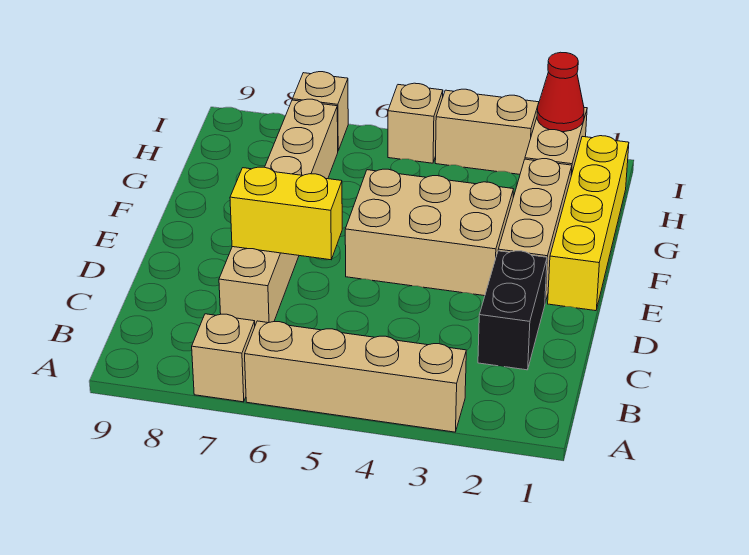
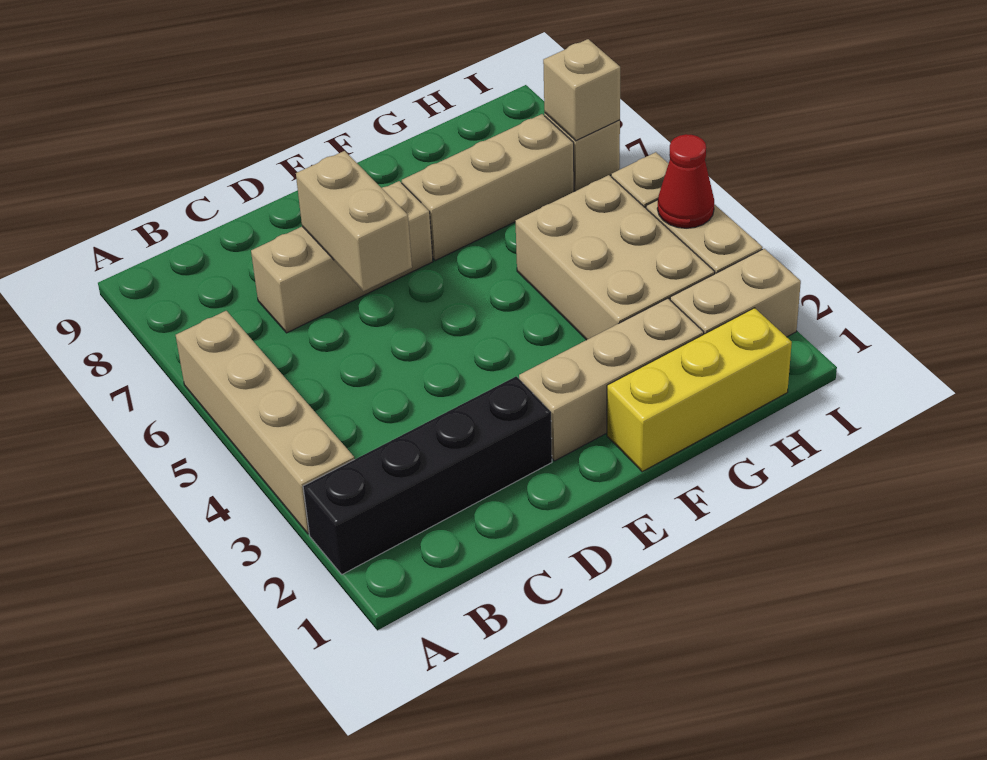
tan 1x1 brick [192,314,255,402] -> tan 1x1 brick moved to [543,39,620,141]
black 1x2 brick [478,251,547,370] -> black 1x4 brick [303,376,552,574]
yellow 1x2 brick [230,167,342,260] -> tan 1x2 brick [296,151,412,291]
yellow 1x4 brick [548,136,629,311] -> yellow 1x3 brick [607,308,792,472]
tan 2x3 brick [345,169,513,296] -> tan 2x3 brick moved to [515,175,715,340]
red 1x1 cone [537,52,584,132] -> red 1x1 cone moved to [657,134,714,228]

